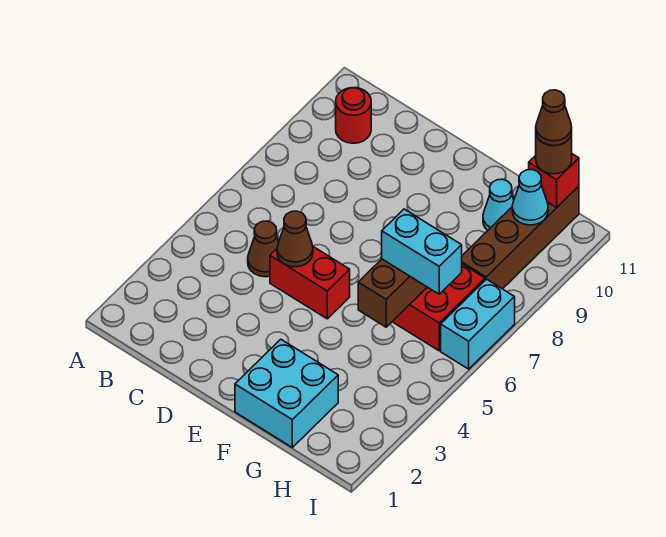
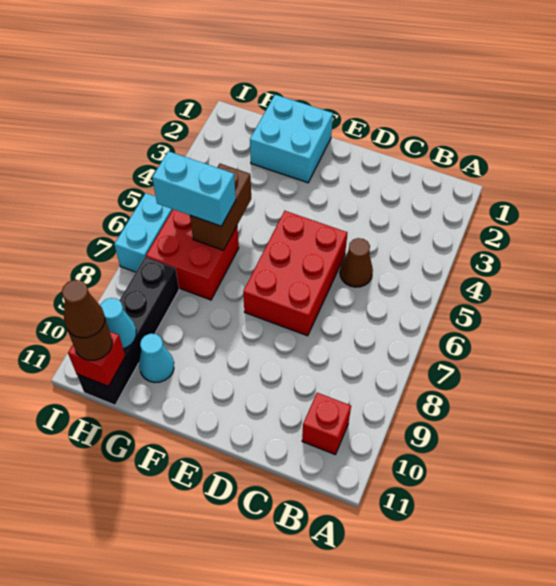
red 1x1 round brick [336,88,371,143] -> red 1x1 brick [302,393,351,455]
red 1x2 brick [270,247,350,319] -> red 2x3 brick [243,211,347,336]
brown 1x1 cone [277,211,313,267] -> none
brown 1x4 brick [462,186,579,289] -> black 1x4 brick [77,257,179,405]

